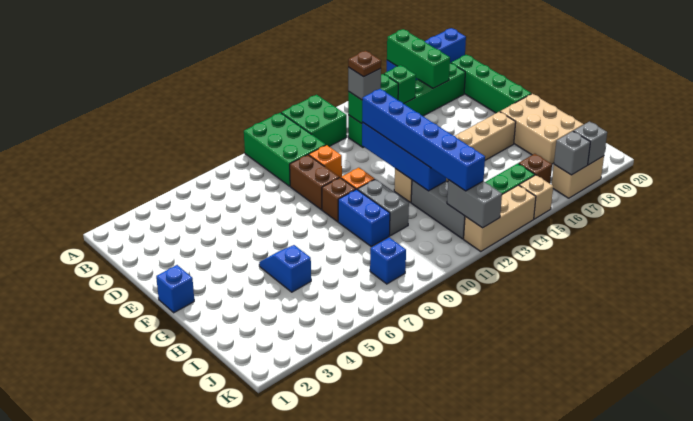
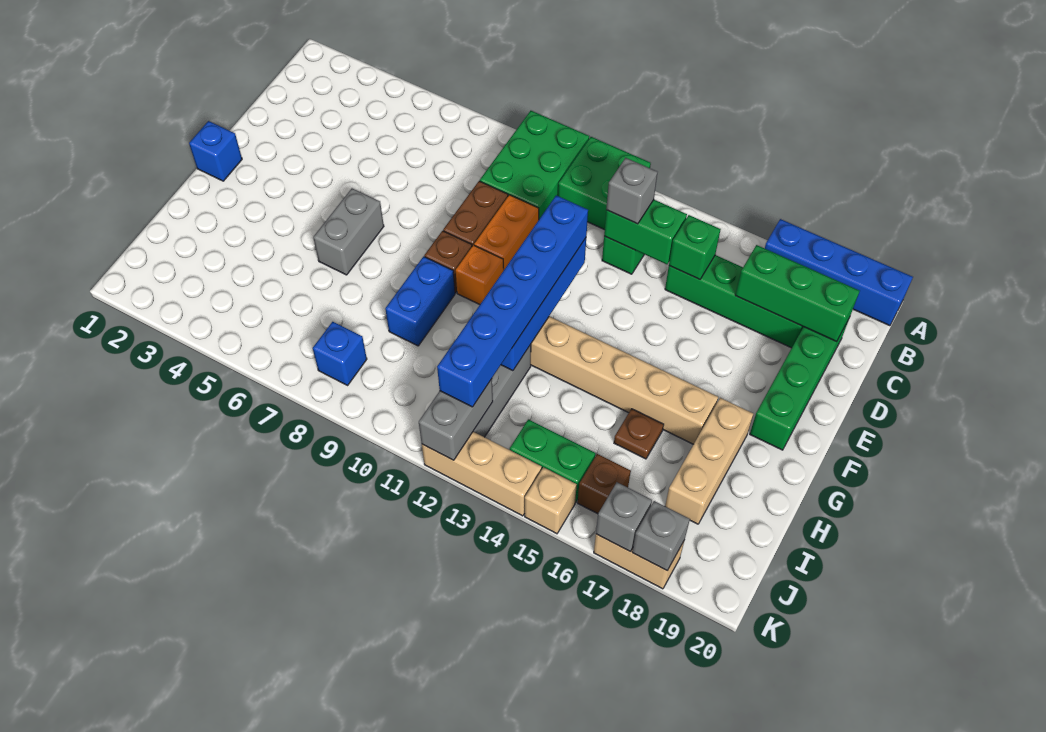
green 1x3 brick [387,29,450,88] -> green 1x3 brick turned to [735,245,860,342]
brown 1x1 plate [348,51,381,77] -> brown 1x1 plate moved to [614,409,664,459]
orange 1x1 brick [309,145,342,178] -> orange 1x2 brick [474,195,539,271]
blue 1x2 slope [259,245,311,292] -> none
grey 1x2 brick [358,179,409,236] -> grey 1x2 brick moved to [313,188,384,275]
tan 2x3 brick [500,94,584,164] -> tan 1x3 brick [665,398,753,524]

